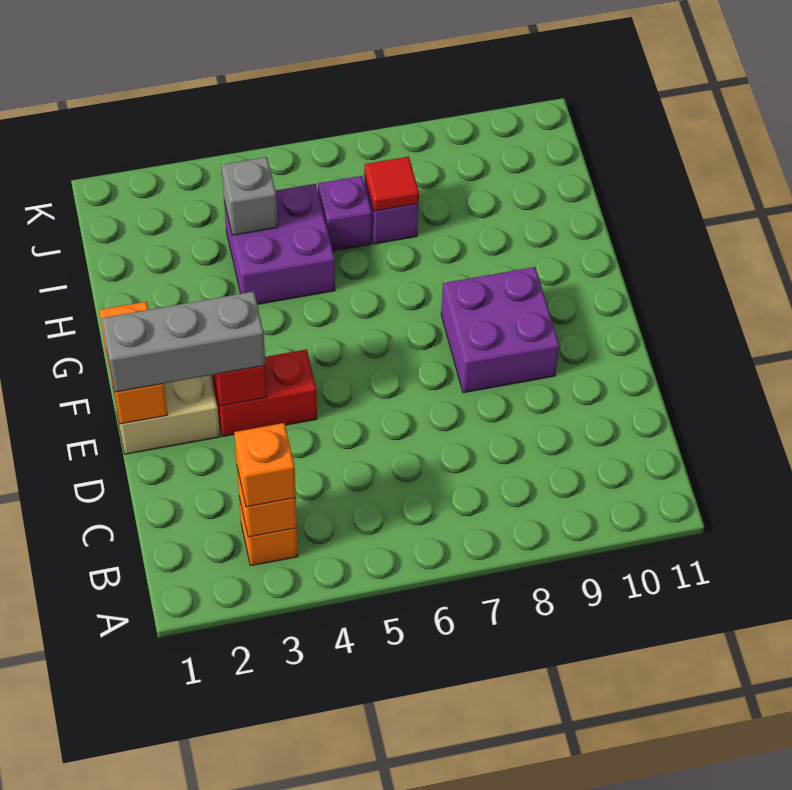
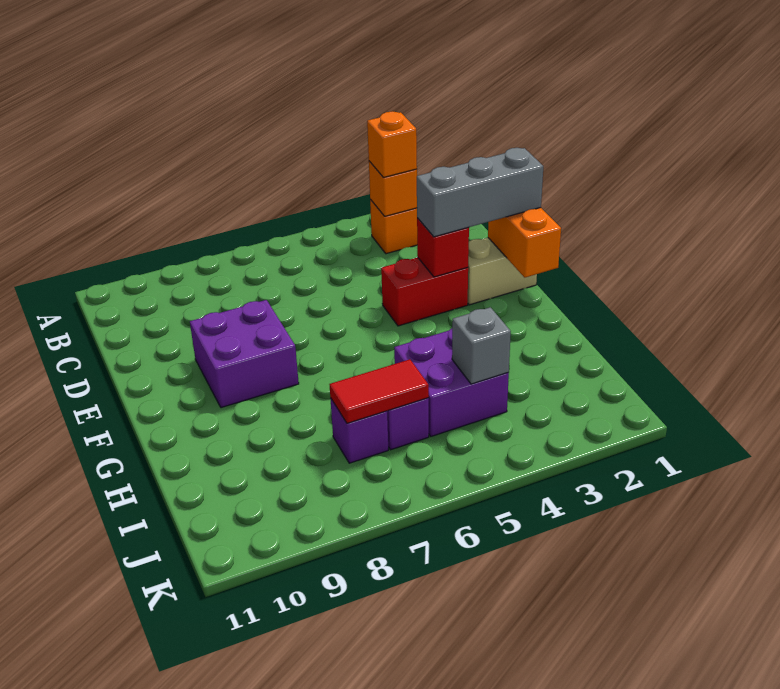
red 1x1 tile [364,157,419,211] -> red 1x2 tile [330,359,429,423]

